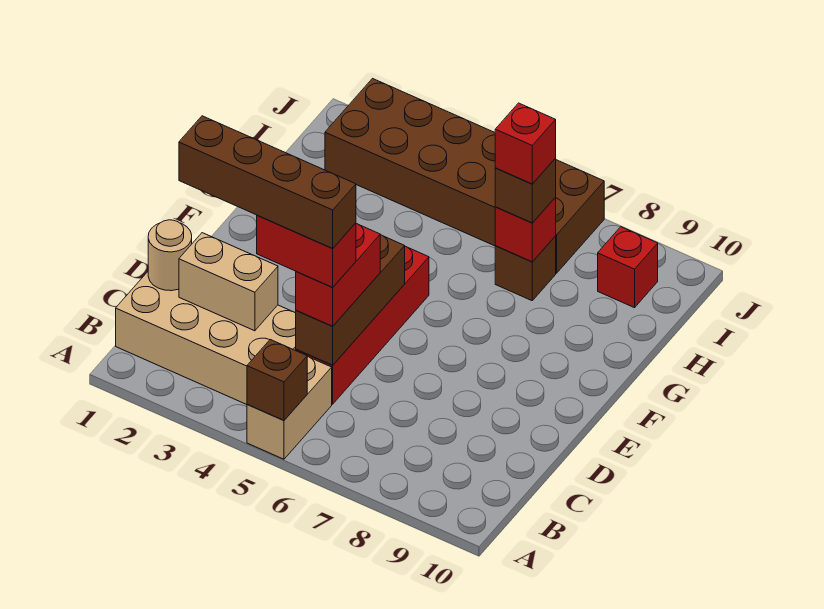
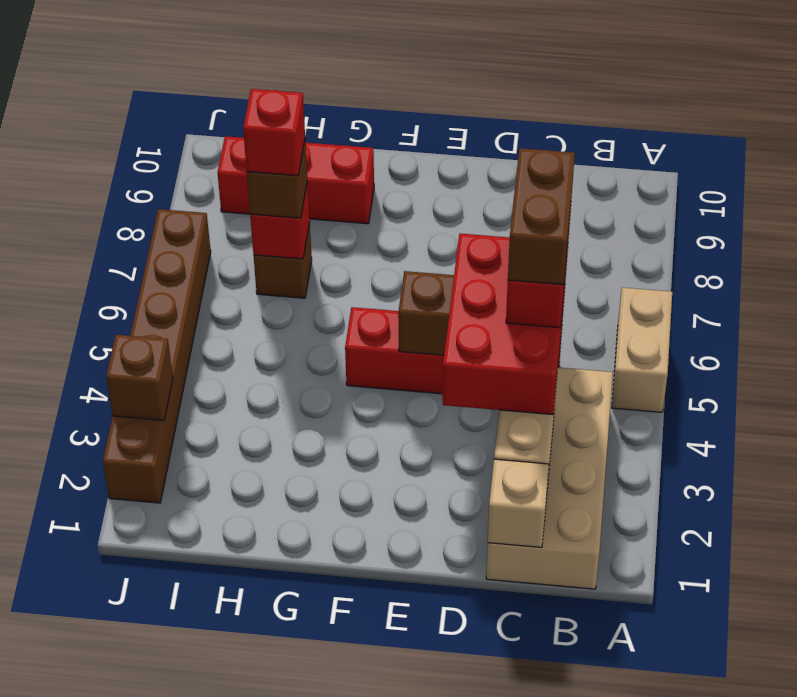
tan 1x2 brick [247,357,332,459] -> tan 1x2 brick turned to [612,288,672,412]
brown 1x1 brick [247,340,307,420] -> brown 1x1 brick moved to [106,335,173,420]
tan 1x1 round brick [148,220,192,291] -> tan 1x1 brick [488,459,549,547]
brown 1x4 brick [179,116,356,249] -> brown 1x2 brick [508,148,575,285]
red 1x2 brick [296,224,380,326] -> red 2x3 brick [443,234,568,415]
brown 2x6 brick [325,79,604,273] -> brown 1x6 brick [103,209,211,503]
red 1x1 brick [598,227,658,308] -> red 1x3 brick [218,136,374,224]

